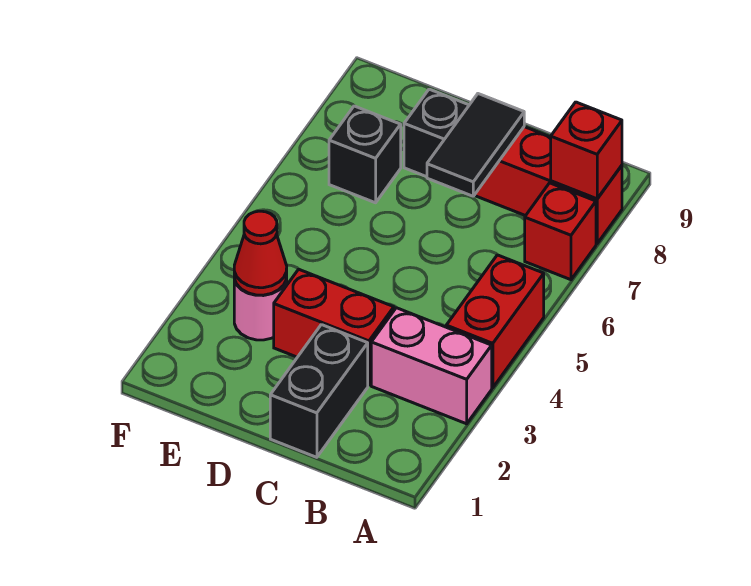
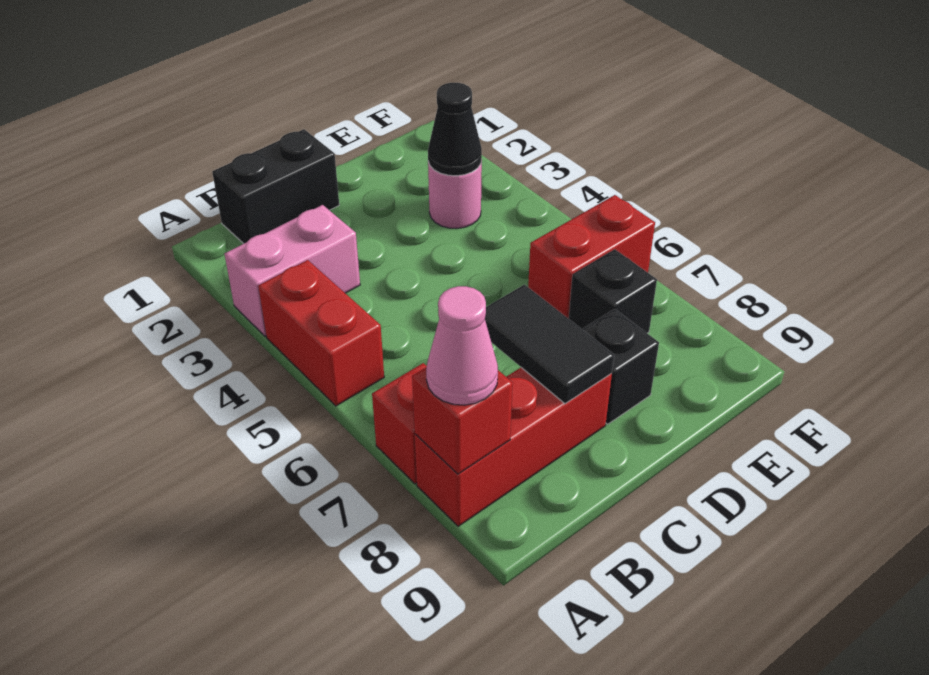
none -> pink 1x1 cone [426,286,498,405]
black 1x2 brick [270,325,368,457] -> black 1x2 brick turned to [212,129,339,244]
red 1x2 brick [274,269,394,385] -> red 1x2 brick moved to [528,195,655,319]
red 1x1 cone [234,211,287,295] -> black 1x1 cone [428,83,482,176]

